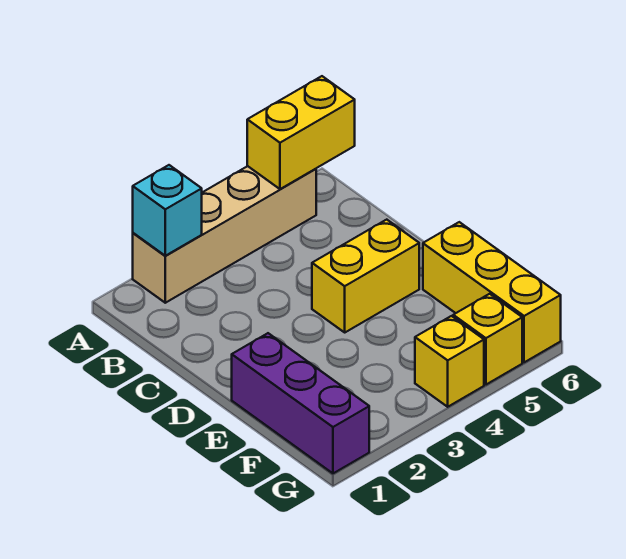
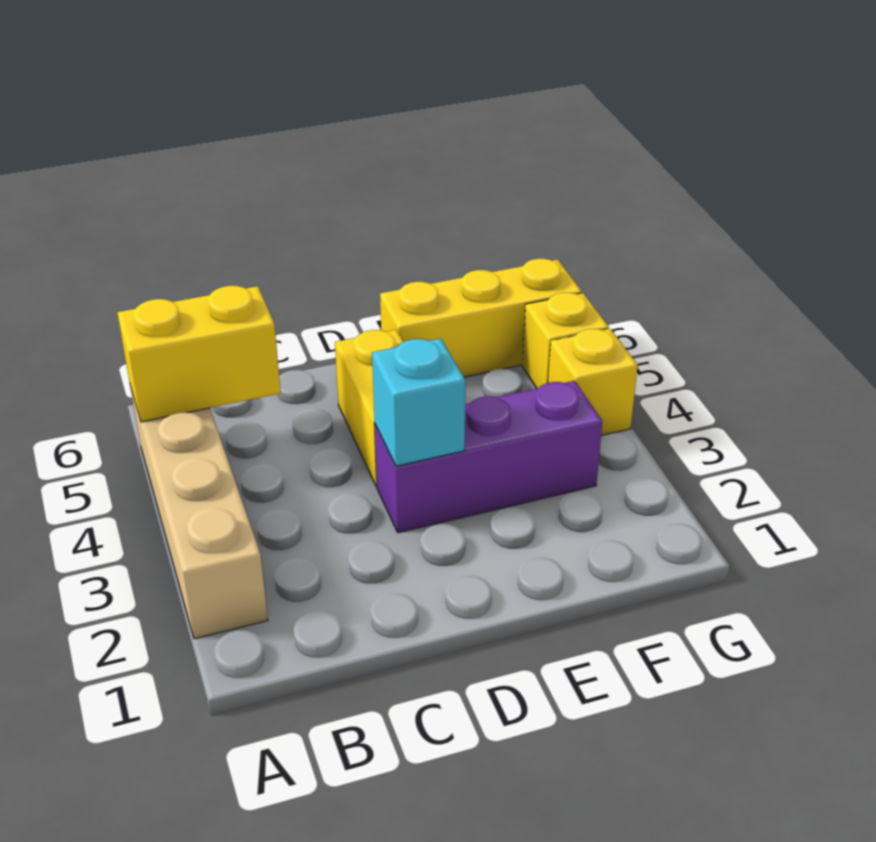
cyan 1x1 brick [133,165,202,256] -> cyan 1x1 brick moved to [372,338,465,466]
yellow 1x2 brick [247,76,355,189] -> yellow 1x2 brick turned to [117,286,281,422]
purple 1x3 brick [232,333,369,473] -> purple 1x3 brick moved to [375,381,603,533]

